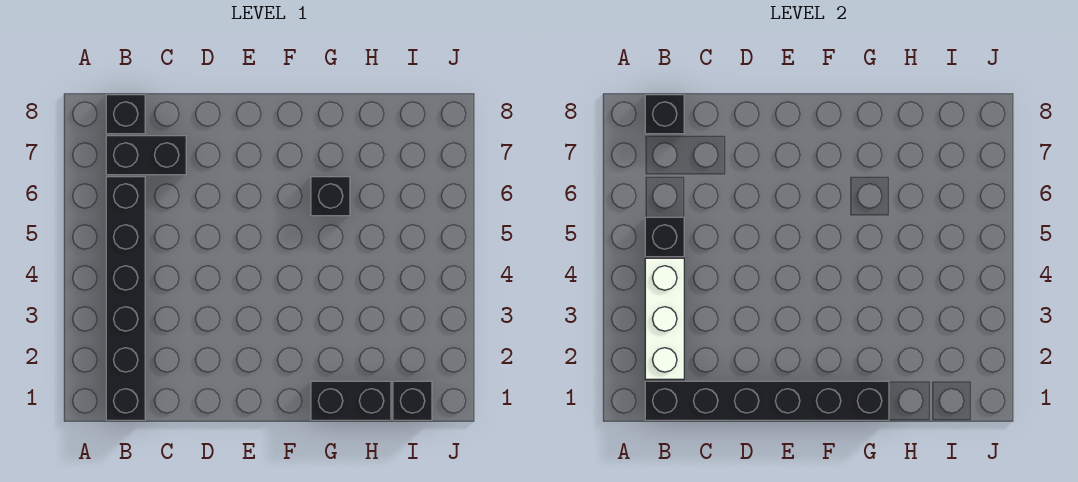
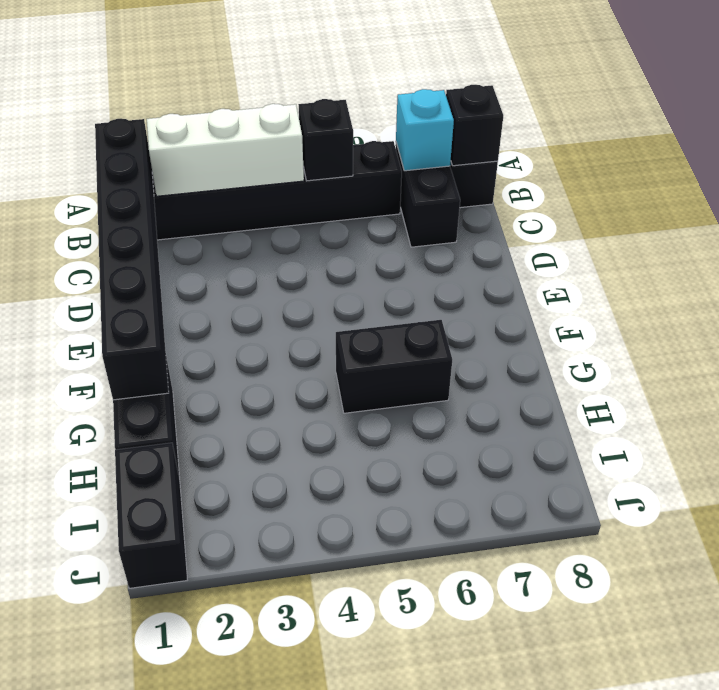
none -> cyan 1x1 brick [396,89,454,171]
black 1x1 brick [311,177,350,216] -> black 1x2 brick [336,320,452,413]
black 1x1 brick [393,381,432,420] -> black 1x2 brick [115,443,187,588]

